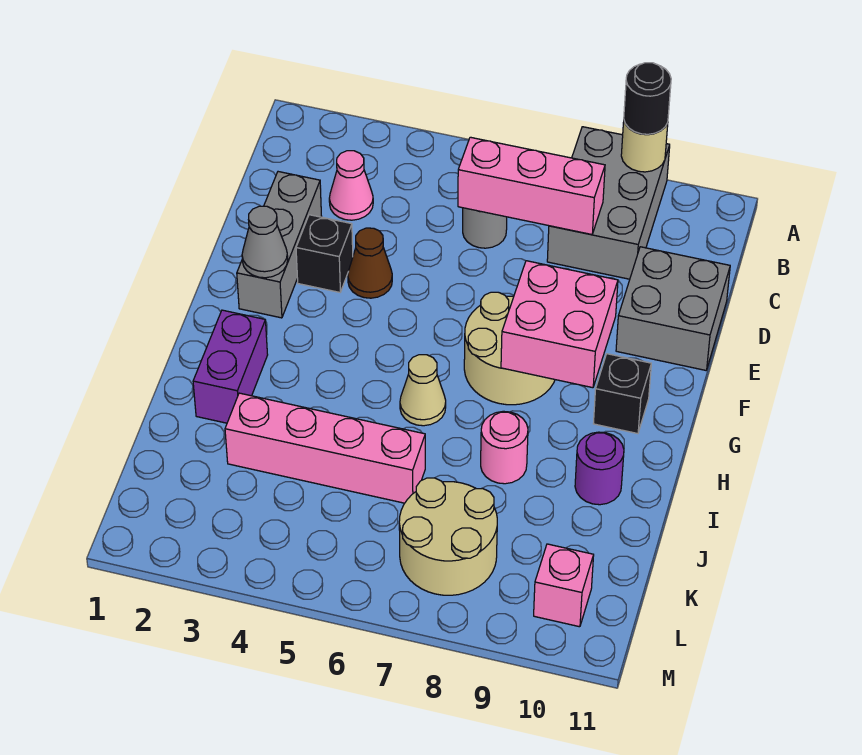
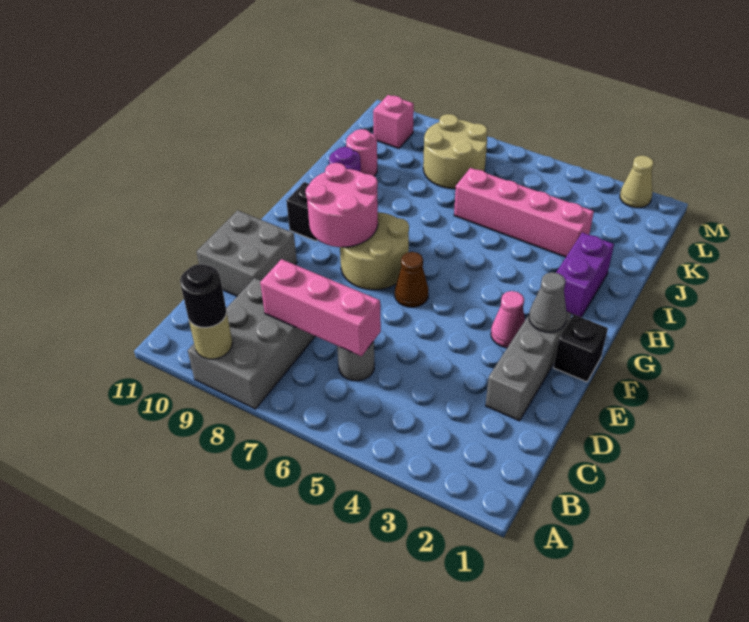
pink 1x1 cone [329,151,373,220] -> pink 1x1 cone moved to [491,291,525,348]
black 1x1 brick [296,215,353,292] -> black 1x1 brick moved to [553,315,608,382]
brown 1x1 cone [348,228,392,298] -> brown 1x1 cone moved to [395,252,428,307]
pink 2x2 brick [501,261,618,388] -> pink 2x2 round brick [306,163,378,247]
tan 1x1 cone [400,355,446,426] -> tan 1x1 cone moved to [620,155,654,208]
pink 1x1 round brick [481,411,528,484] -> pink 1x1 round brick moved to [346,129,377,176]

